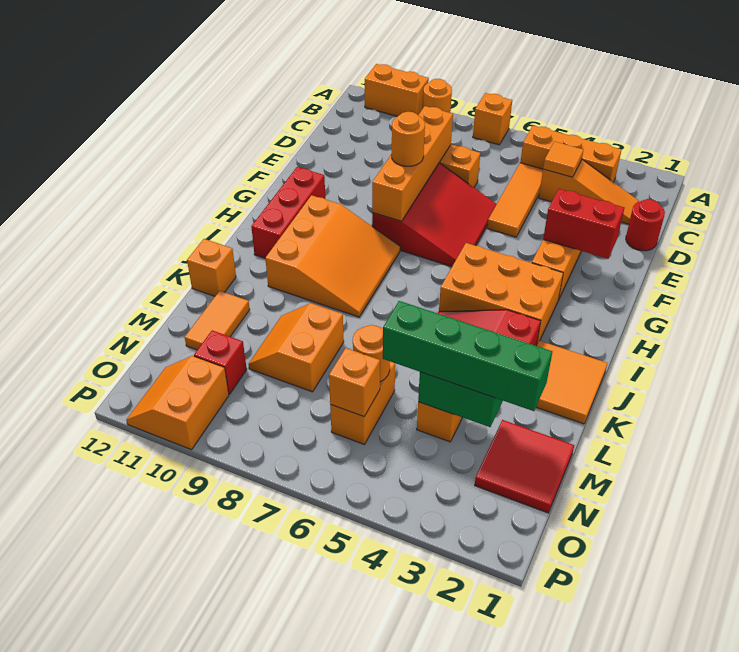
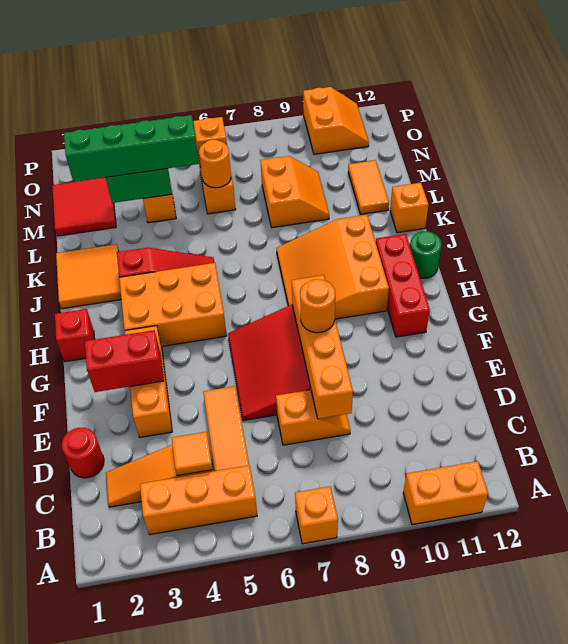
orange 1x1 round brick [423,79,452,113] -> none
none -> green 1x1 round brick [410,231,441,278]
red 1x1 brick [194,330,247,394] -> red 1x1 brick moved to [55,309,95,362]

